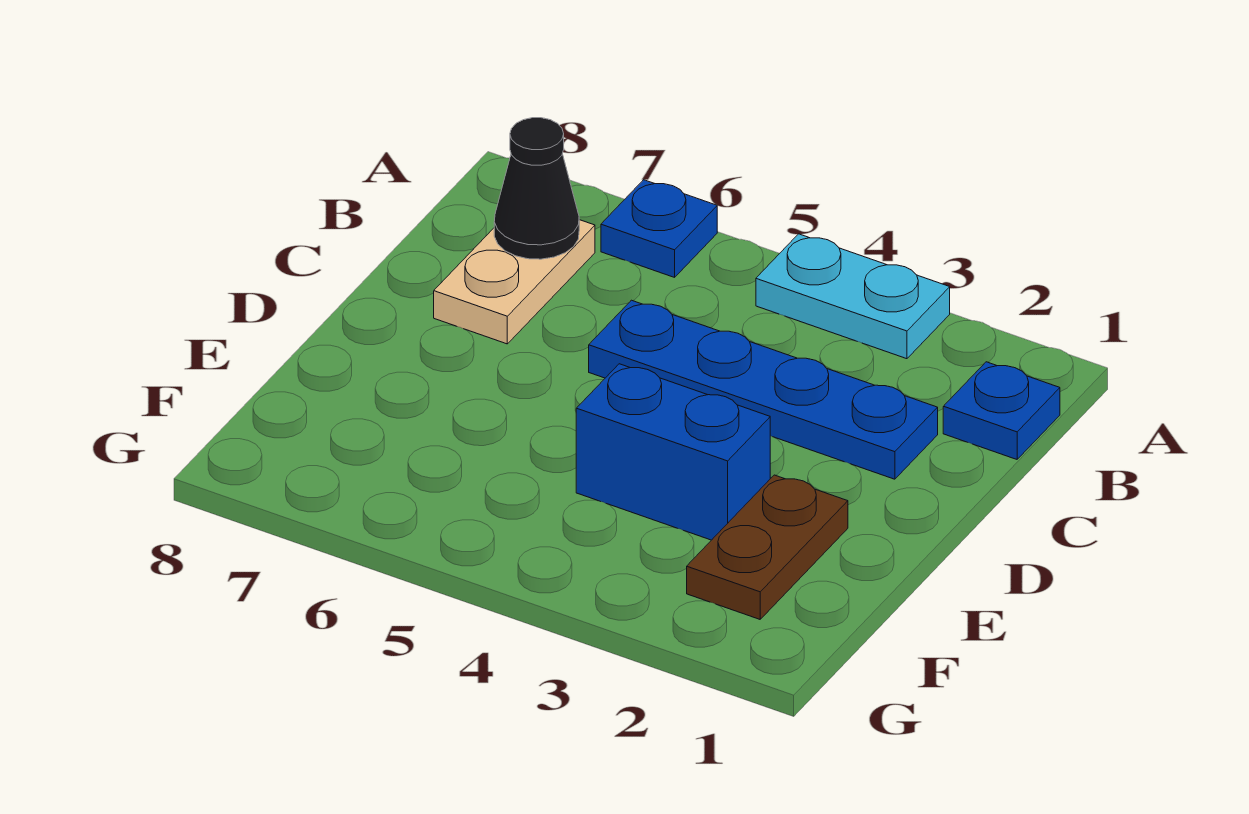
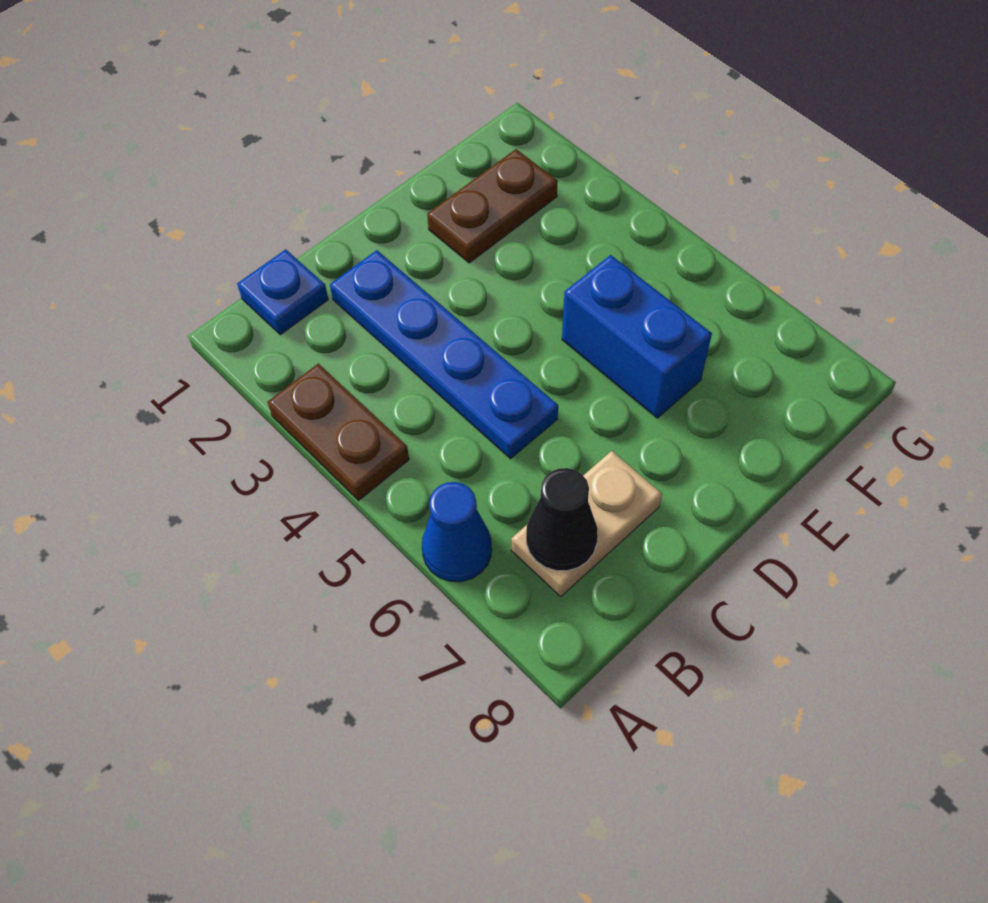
cyan 1x2 plate [756,234,950,359] -> brown 1x2 plate [267,364,409,500]
blue 1x1 plate [601,180,717,277] -> blue 1x1 cone [422,482,492,582]
blue 1x2 brick [576,364,770,540] -> blue 1x2 brick moved to [562,255,712,418]

